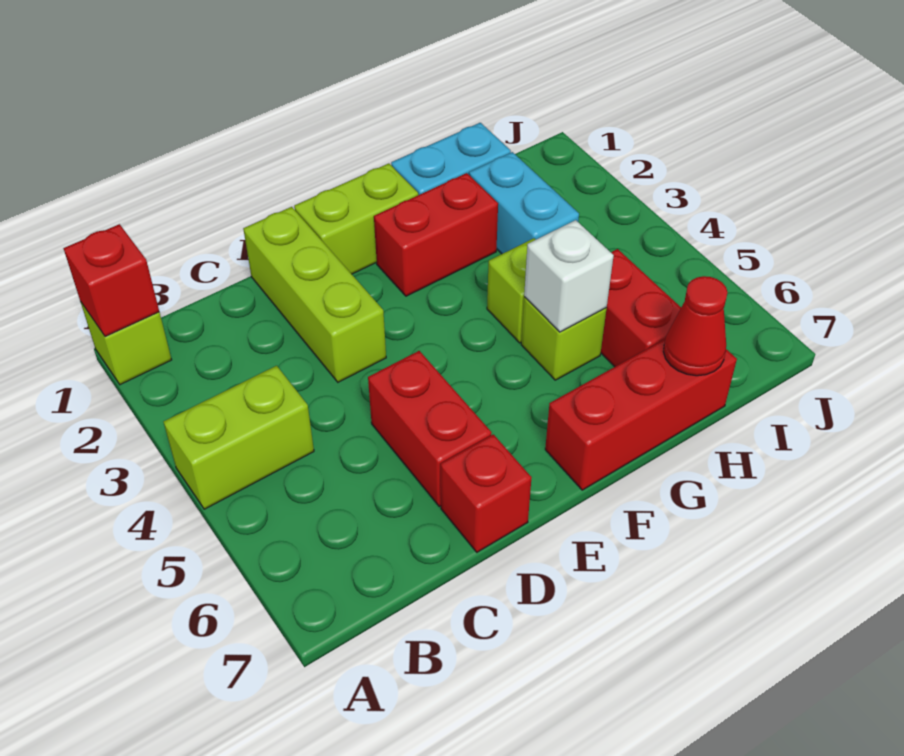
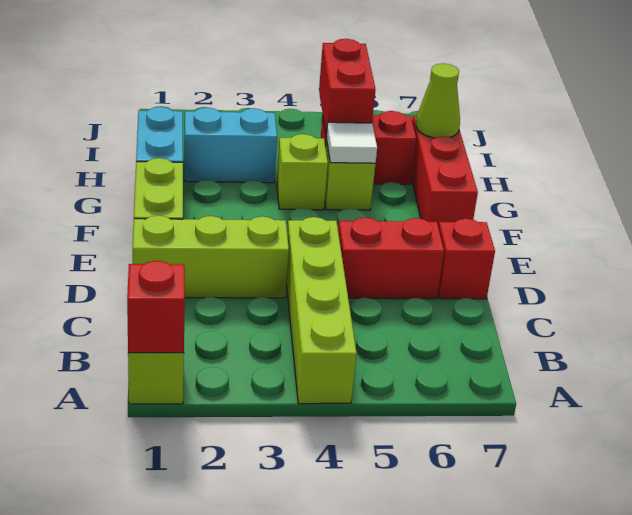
lime 1x2 brick [164,366,314,509] -> lime 1x4 brick [286,217,357,404]
red 1x2 brick [374,173,498,296] -> red 1x2 brick moved to [319,39,376,136]
white 1x1 brick [524,220,614,332] -> white 1x1 tile [326,122,377,163]
red 1x1 cone [663,276,728,376] -> lime 1x1 cone [416,63,460,138]

